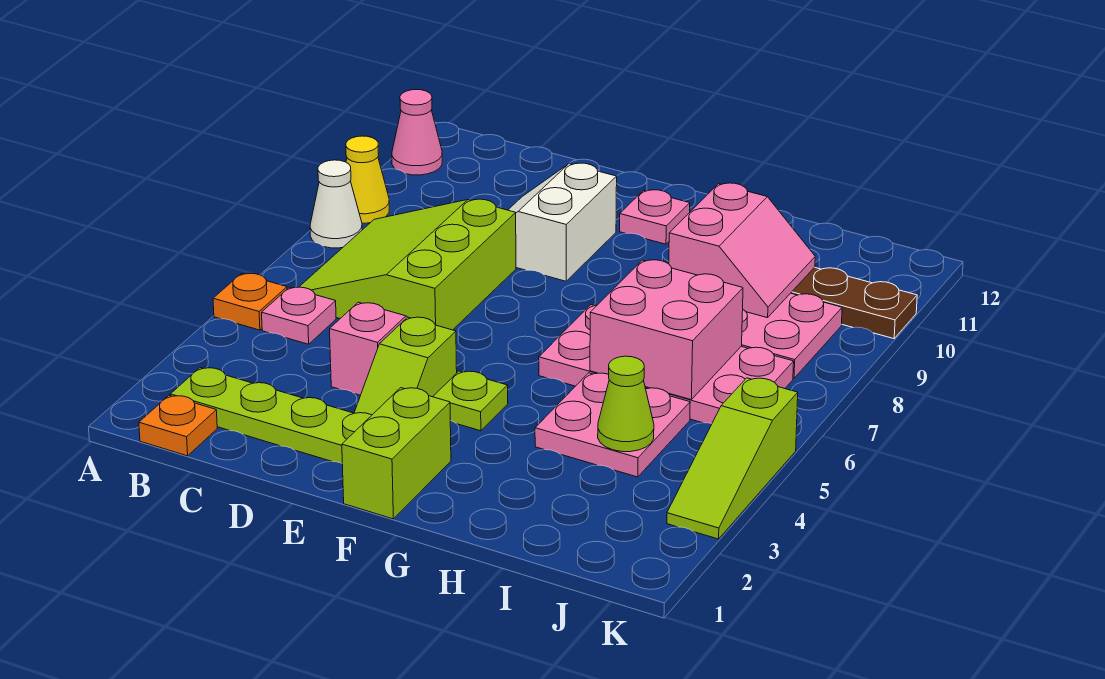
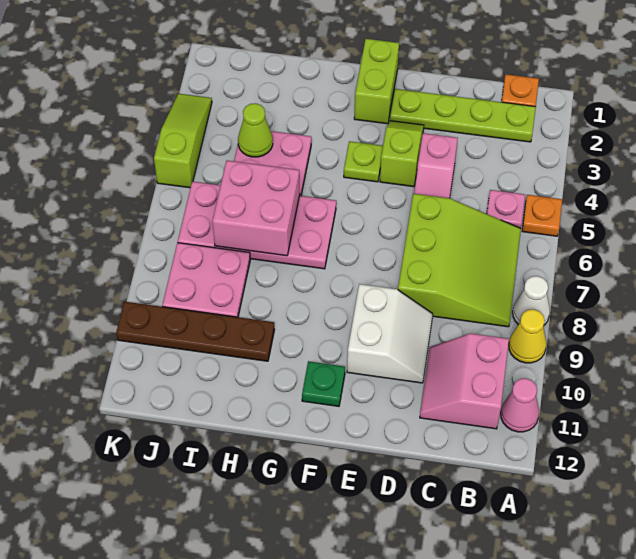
pink 1x1 plate [620,190,690,244] -> green 1x1 plate [302,361,345,406]
pink 2x2 slope [669,183,815,318] -> pink 2x2 slope moved to [420,333,509,429]

